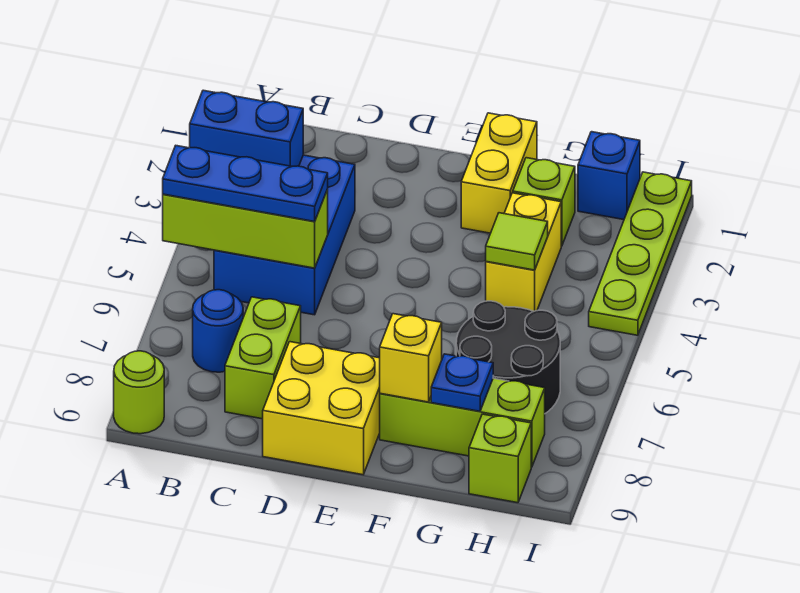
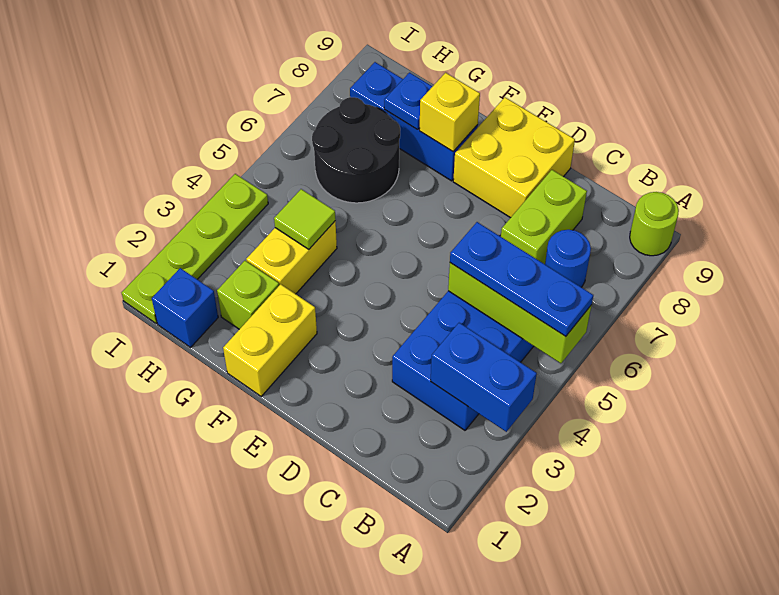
lime 1x3 brick [380,378,545,467] -> blue 1x3 brick [350,62,478,181]
lime 1x1 brick [469,414,531,503] -> none

